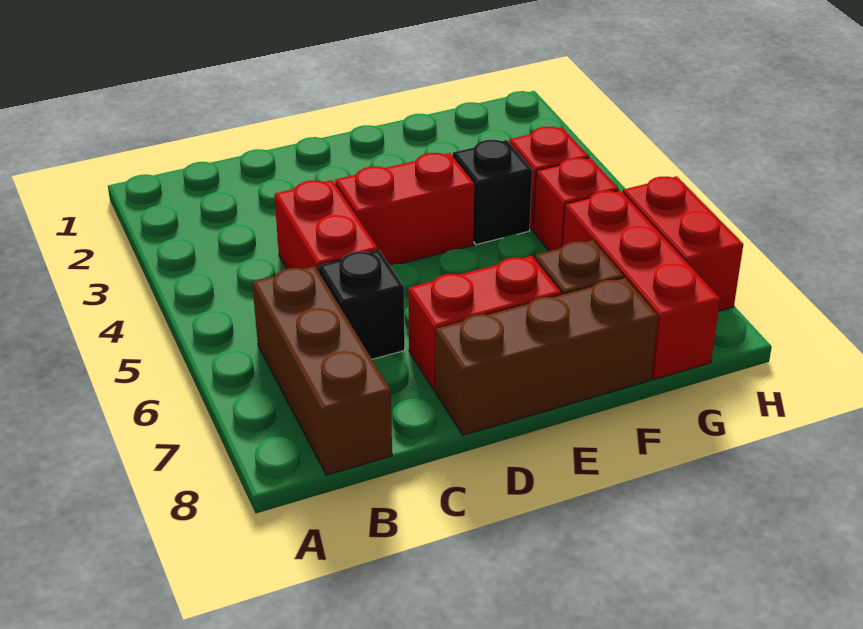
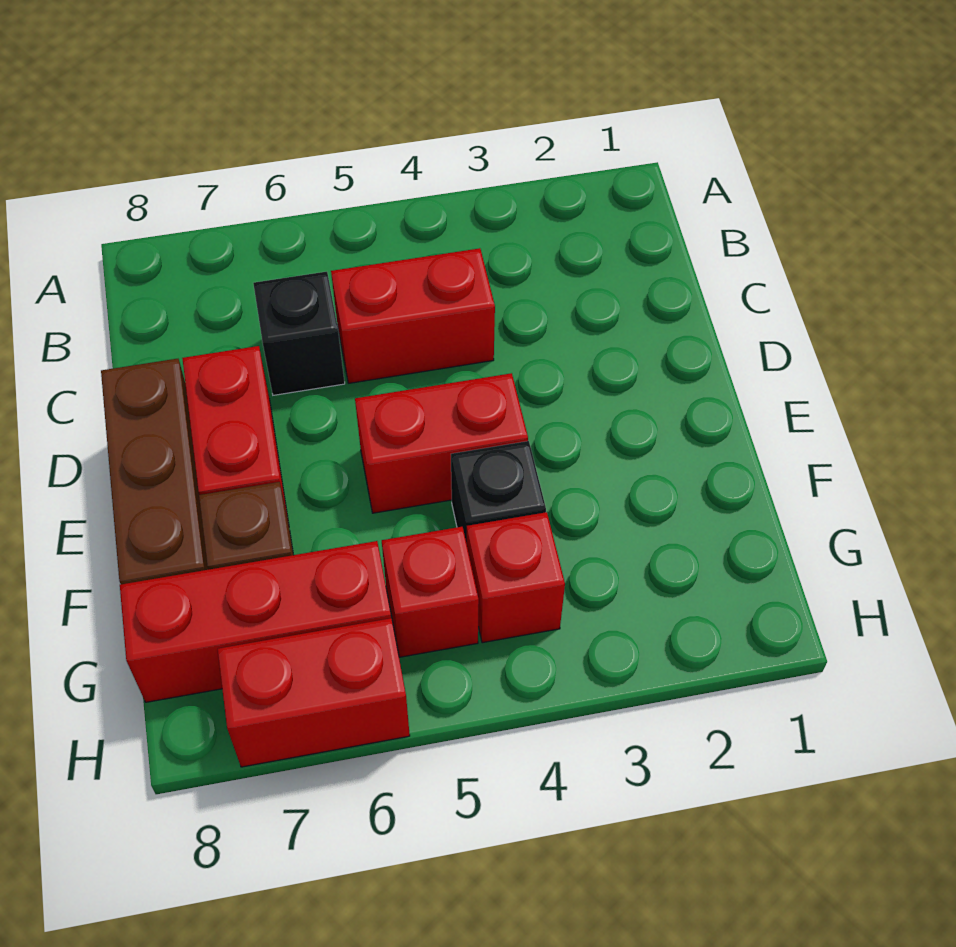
brown 1x3 brick [252,266,392,475] -> none
red 1x2 brick [335,153,474,265] -> red 1x2 brick turned to [355,373,528,513]

